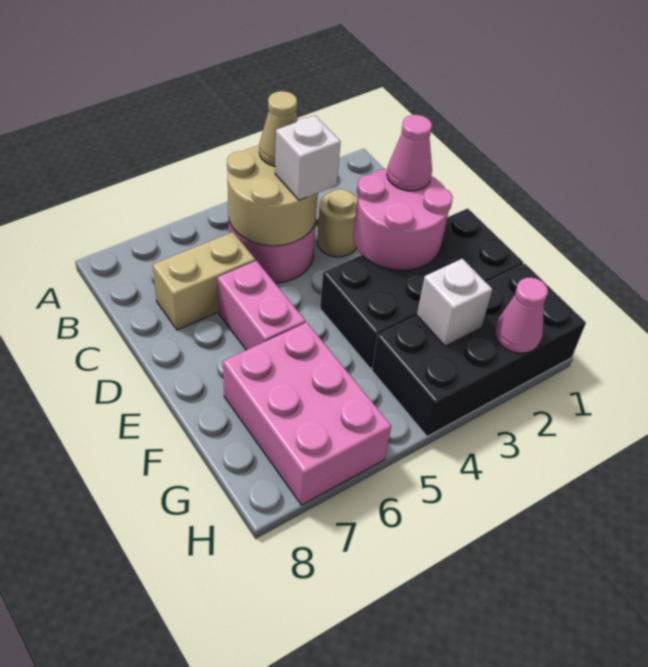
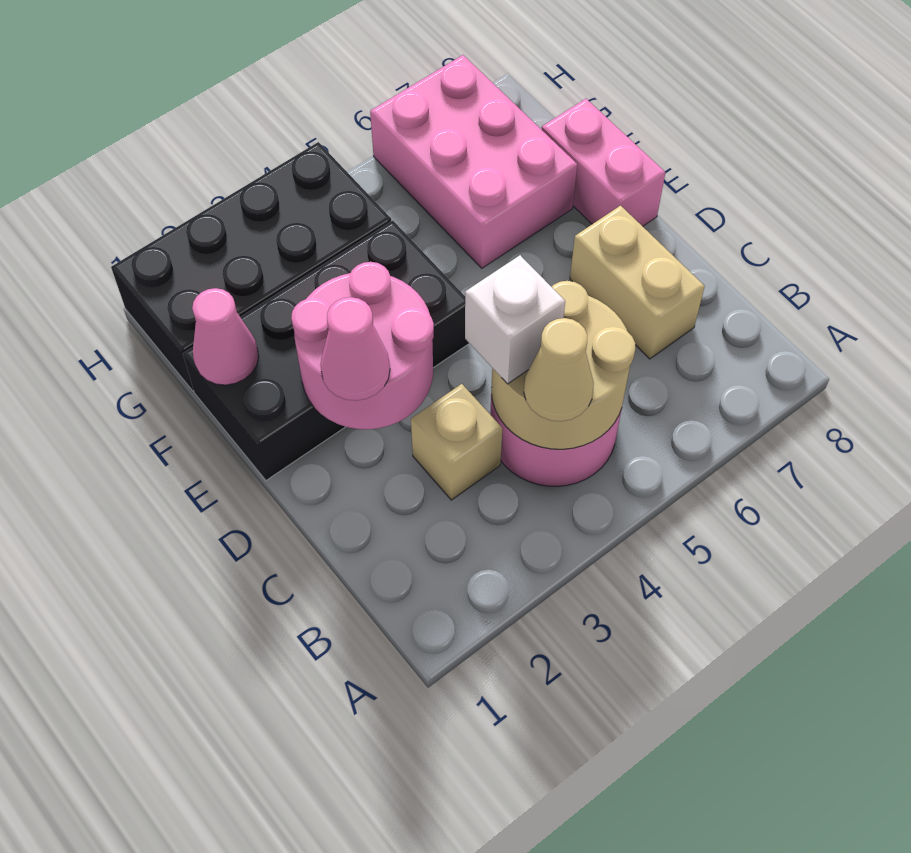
tan 1x1 round brick [317,189,357,257] -> tan 1x1 brick [411,384,503,500]
tan 1x2 brick [153,232,255,330] -> tan 1x2 brick turned to [570,205,705,359]
pink 1x2 brick [217,261,306,350] -> pink 1x2 brick moved to [542,99,665,226]
white 1x1 brick [417,259,492,346] -> none
pink 1x1 cone [494,278,548,353] -> pink 1x1 cone moved to [192,288,259,385]

